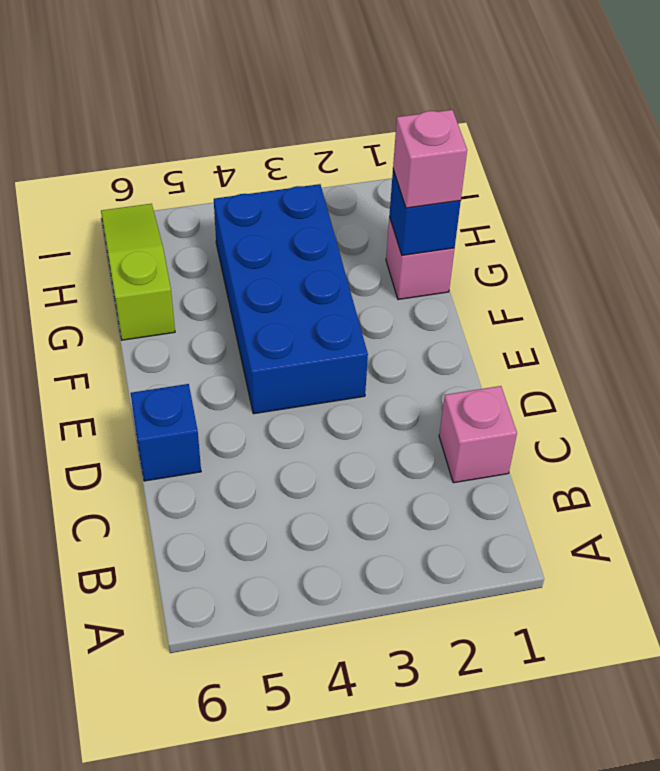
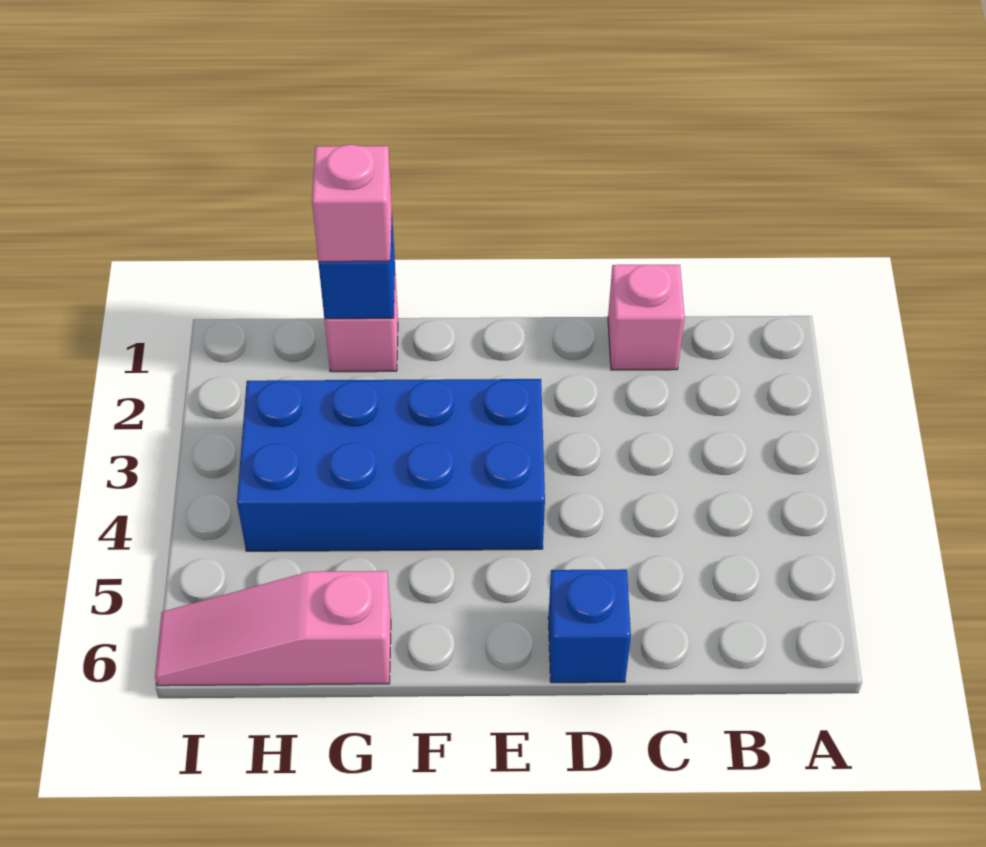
lime 1x3 slope [101,204,175,340] -> pink 1x3 slope [155,571,391,686]

